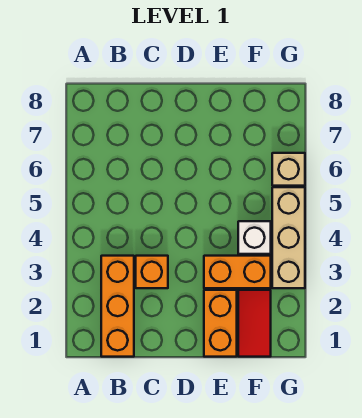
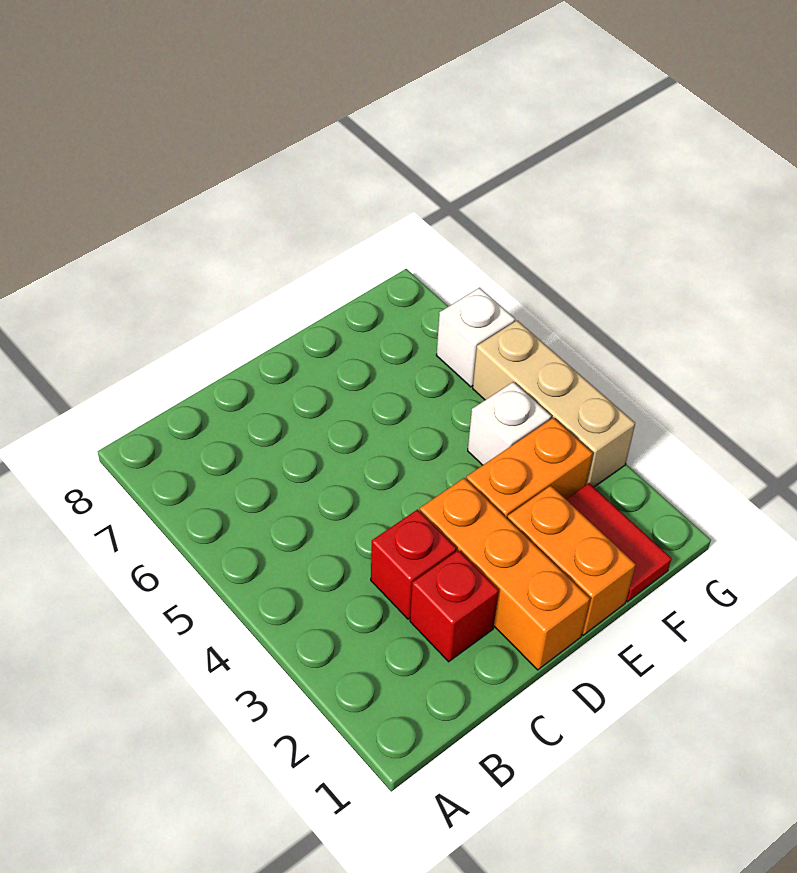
orange 1x3 brick [101,256,134,357] -> orange 1x3 brick moved to [420,478,590,670]
none -> red 1x1 brick [410,550,499,662]
orange 1x1 brick [136,256,168,288] -> red 1x1 brick [371,510,456,619]
tan 1x1 brick [272,153,305,186] -> white 1x1 brick [436,288,515,387]

